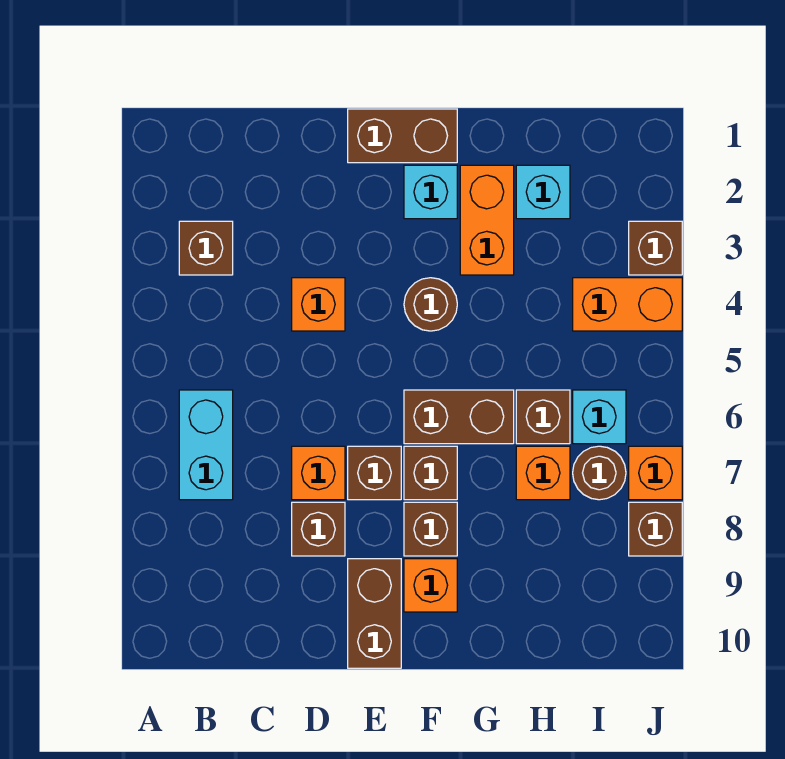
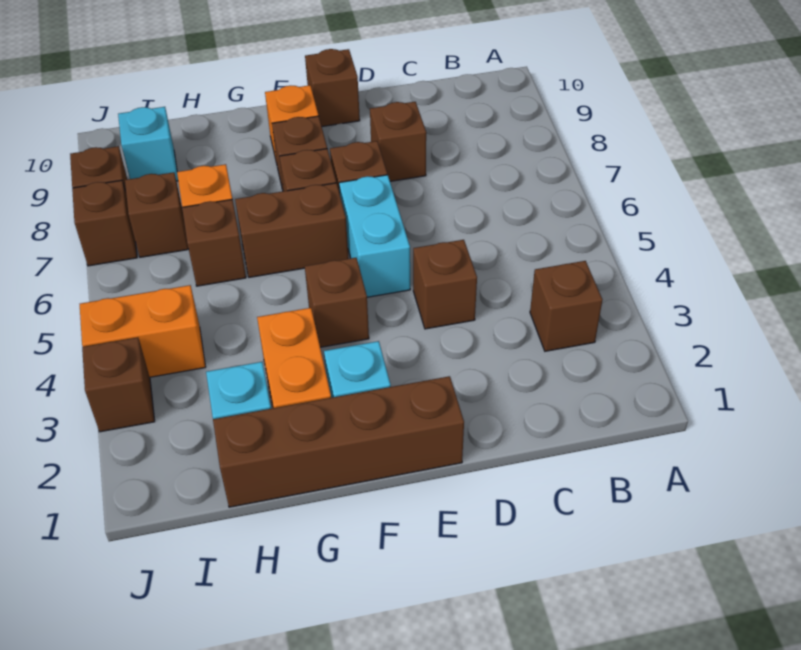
cyan 1x2 brick [179,390,233,500] -> cyan 1x2 brick moved to [339,175,410,297]
orange 1x1 brick [292,278,345,331] -> brown 1x1 brick [413,240,477,329]
orange 1x1 brick [292,446,345,500] -> none
brown 1x2 brick [348,109,457,163] -> brown 1x4 brick [213,376,464,507]
brown 1x2 brick [348,559,401,668] -> brown 1x1 brick [305,49,360,127]
brown 1x1 round brick [404,278,457,331] -> brown 1x1 brick [305,258,369,347]
cyan 1x1 brick [573,390,626,444] -> cyan 1x1 brick moved to [118,107,178,181]
brown 1x1 round brick [573,446,626,500] -> brown 1x1 brick [125,172,189,257]
orange 1x1 brick [629,446,682,500] -> brown 1x1 brick [72,180,137,266]

